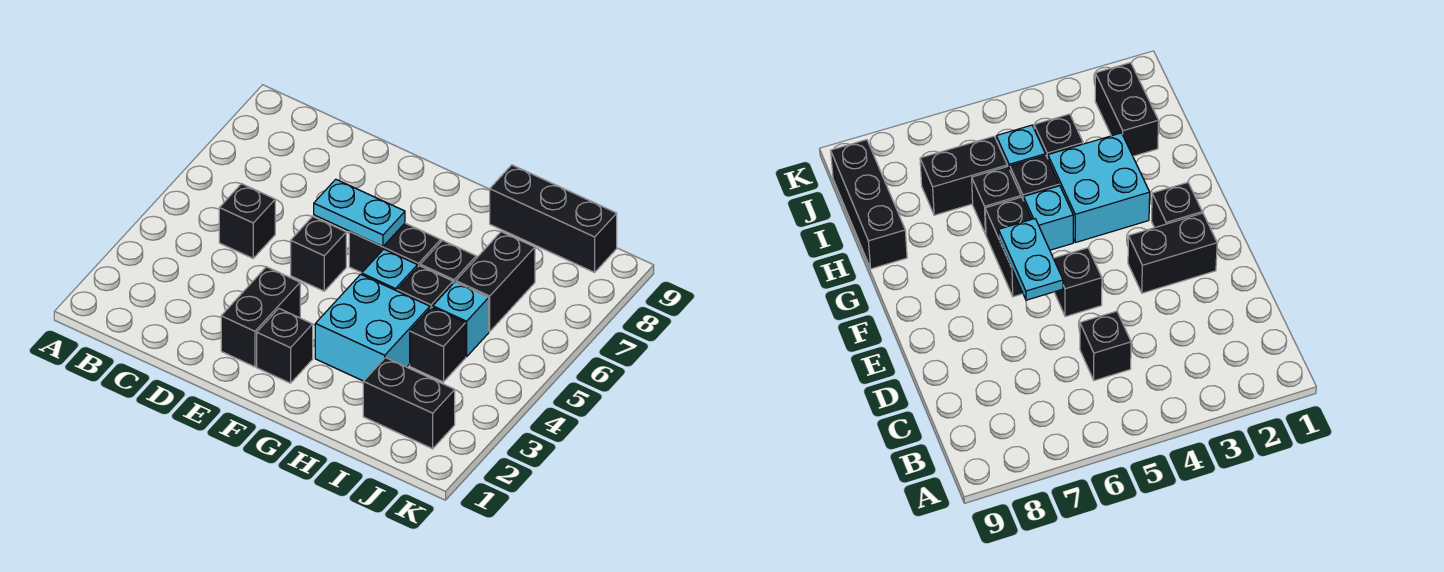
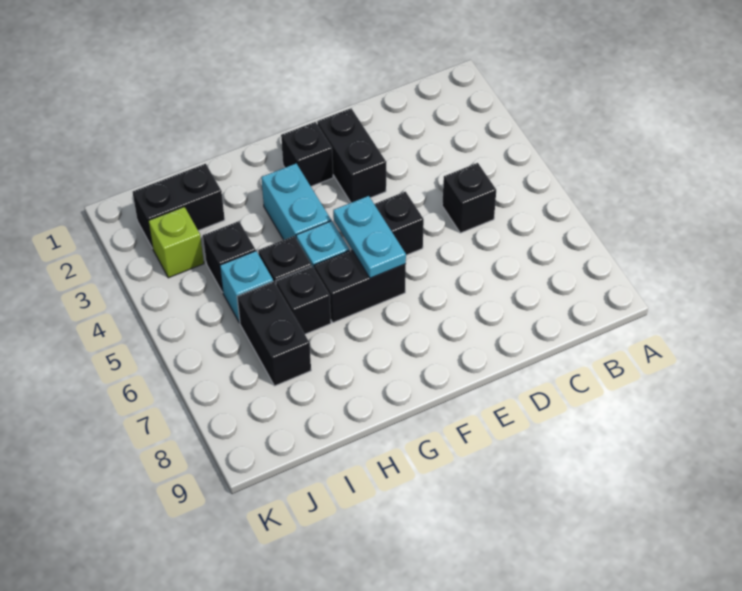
cyan 1x2 plate [314,179,405,247] -> cyan 1x2 plate turned to [333,196,406,278]
cyan 2x2 brick [315,274,430,381] -> cyan 1x2 brick [261,164,331,240]
black 1x3 brick [490,165,617,272] -> none
none -> lime 1x1 brick [148,207,204,278]

